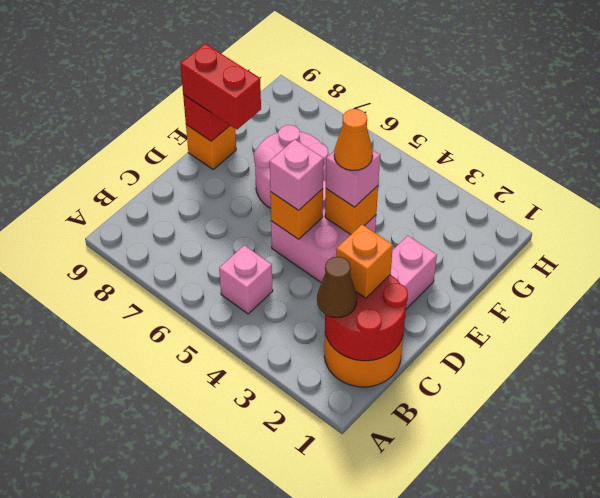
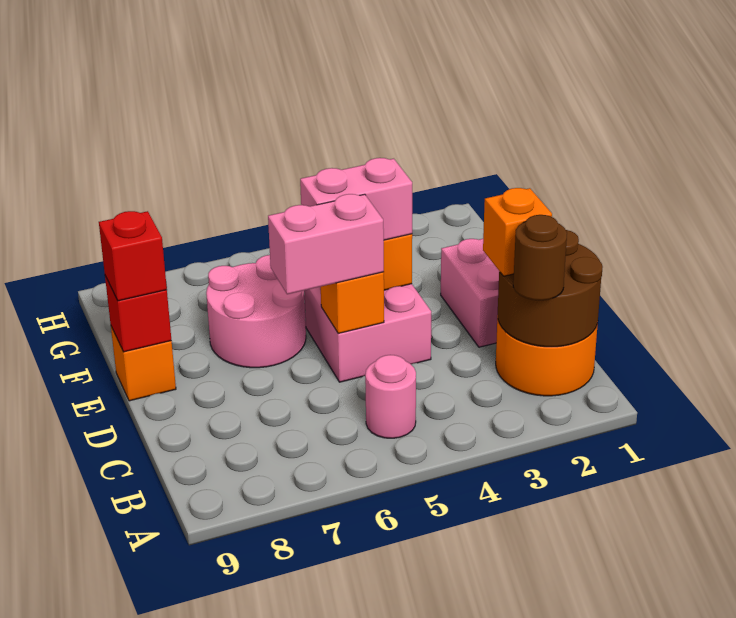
red 2x2 round brick [325,275,408,361] -> brown 2x2 round brick [498,230,603,347]
brown 1x1 cone [317,257,357,318] -> brown 1x1 round brick [513,215,567,300]
pink 1x1 brick [219,245,273,314] -> pink 1x1 round brick [365,355,416,438]
pink 1x1 brick [270,139,324,210] -> pink 1x2 brick [268,194,384,294]
pink 1x1 brick [326,150,380,207] -> pink 1x2 brick [300,158,412,240]
orange 1x1 cone [334,109,373,170] -> none
red 1x2 brick [180,44,261,129] -> red 1x1 brick [99,211,167,301]

